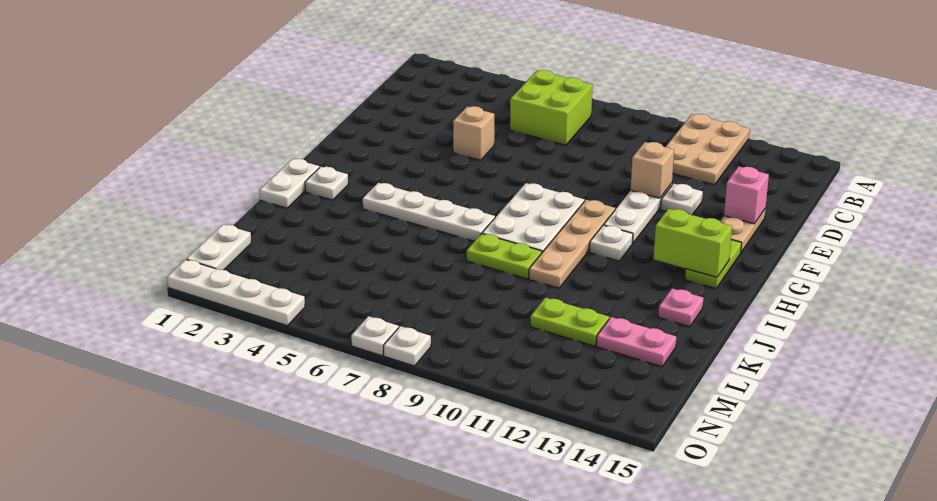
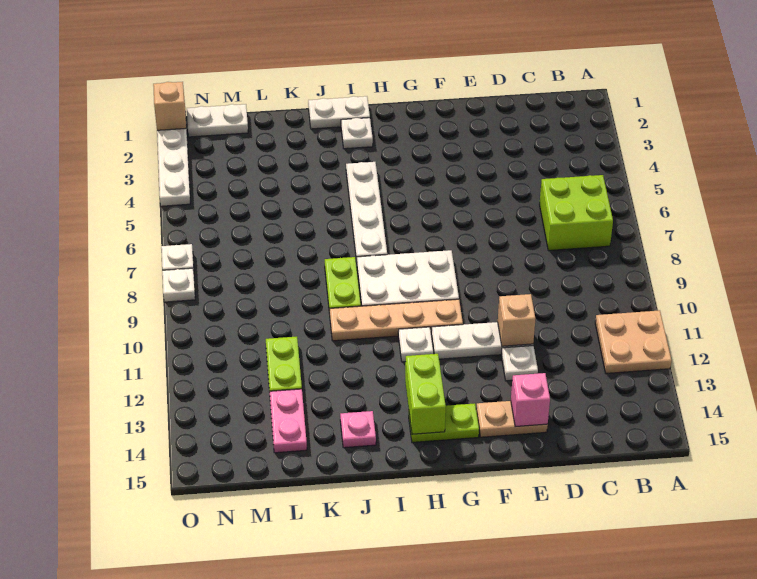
tan 2x3 plate [666,114,750,185] -> tan 2x2 plate [595,310,672,373]
tan 1x1 brick [453,106,494,160] -> tan 1x1 brick moved to [153,82,186,130]

